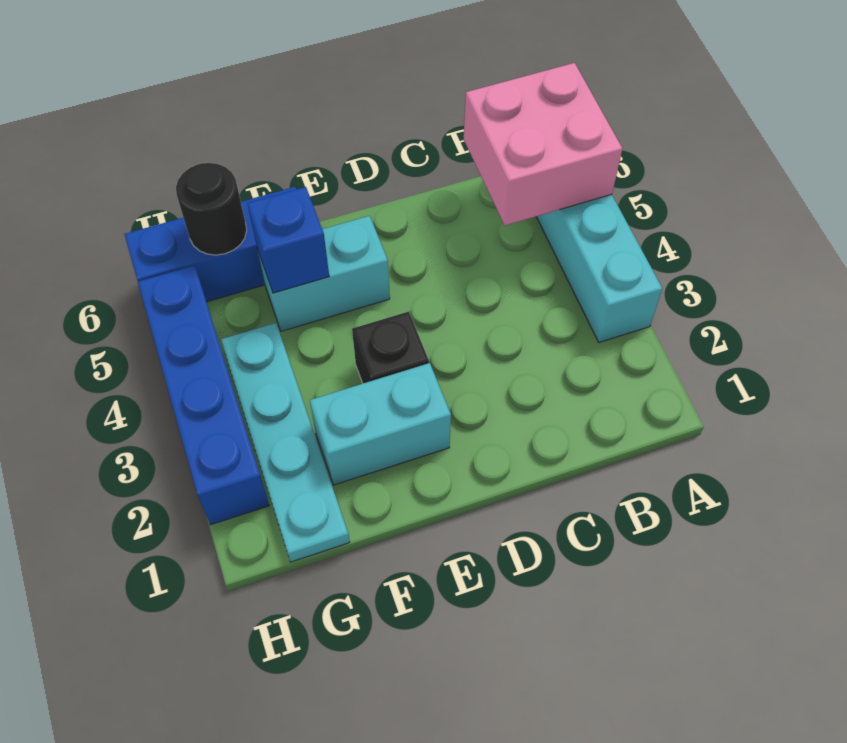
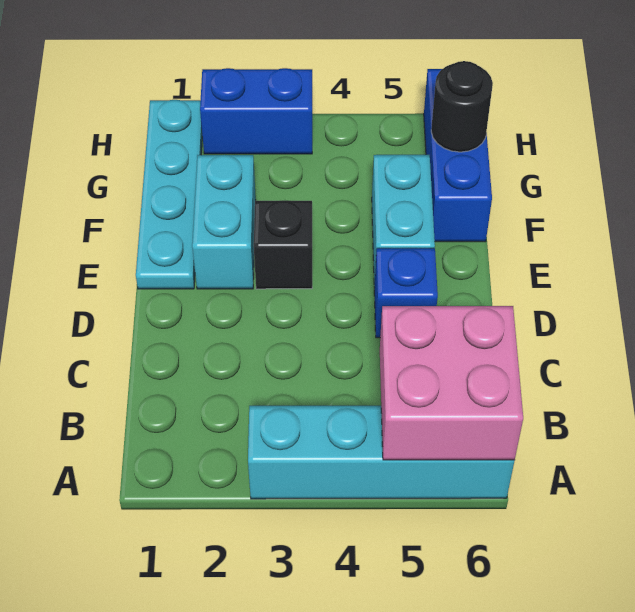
blue 1x1 brick [247,187,329,293] -> blue 1x1 brick moved to [374,248,438,338]
cyan 1x4 plate [221,323,350,562] -> cyan 1x4 plate turned to [136,100,202,289]
blue 1x4 brick [138,265,269,525] -> blue 1x2 brick [200,68,312,154]

